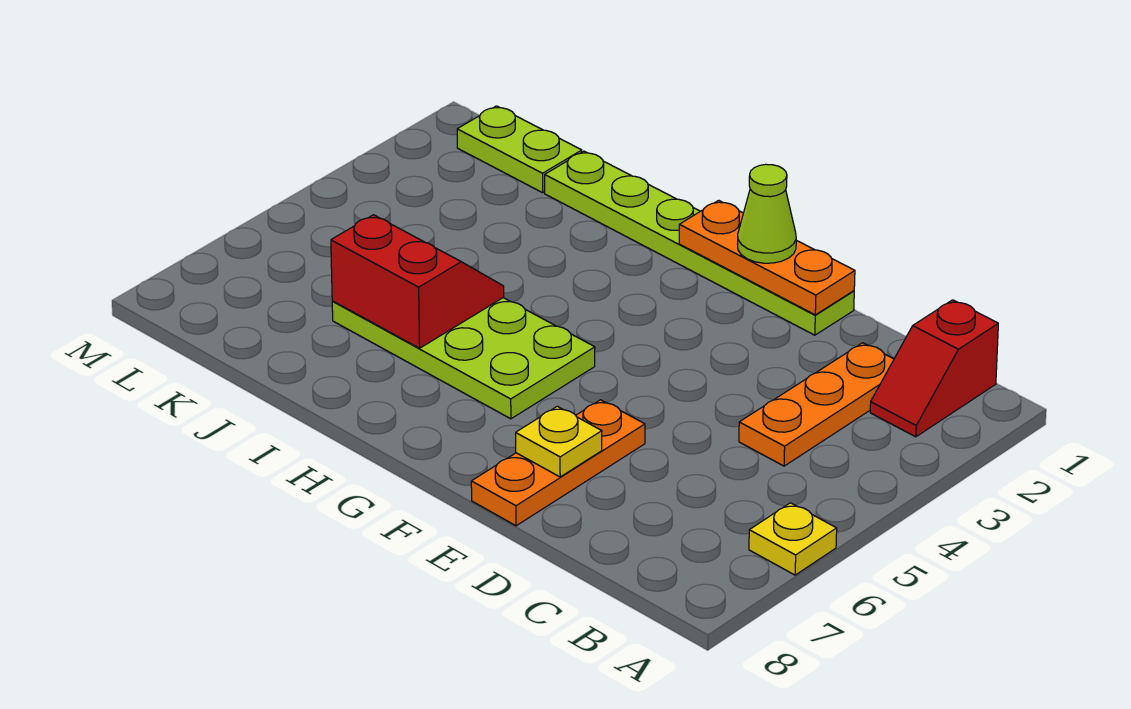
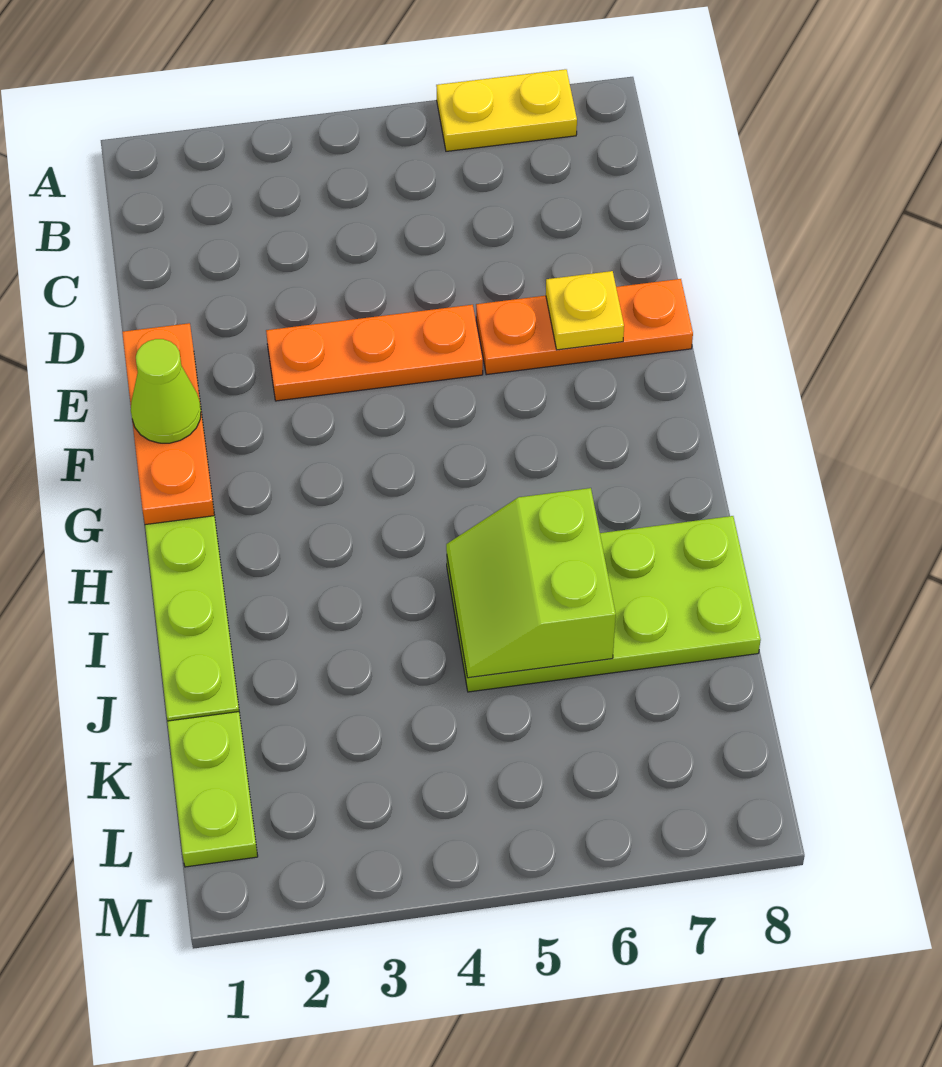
yellow 1x1 plate [749,503,837,575] -> yellow 1x2 plate [436,69,577,151]
red 1x2 slope [870,300,998,437] -> none
orange 1x3 plate [739,343,894,466] -> orange 1x3 plate moved to [266,305,483,401]
lime 2x4 plate [332,298,595,419] -> lime 2x4 plate turned to [447,516,761,692]
red 2x2 slope [331,215,504,348] -> lime 2x2 slope [446,488,616,678]

